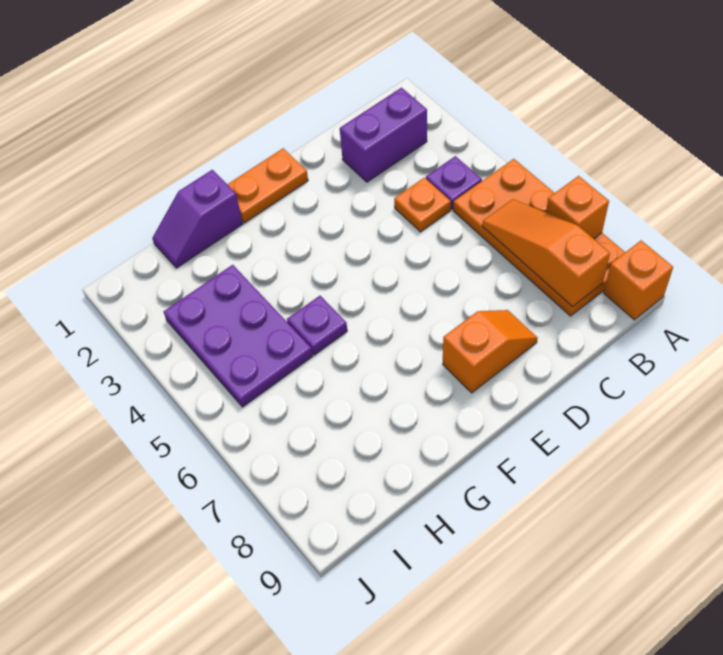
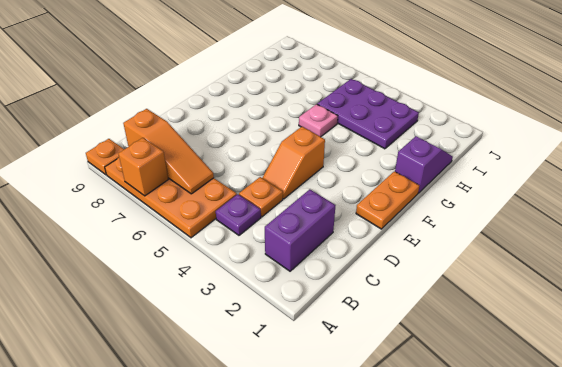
orange 1x1 brick [604,240,673,320] -> orange 1x1 plate [86,139,124,175]
orange 1x2 slope [443,310,537,393] -> orange 1x2 slope moved to [262,127,325,199]
purple 1x1 plate [287,296,347,355] -> pink 1x1 plate [299,104,338,137]

